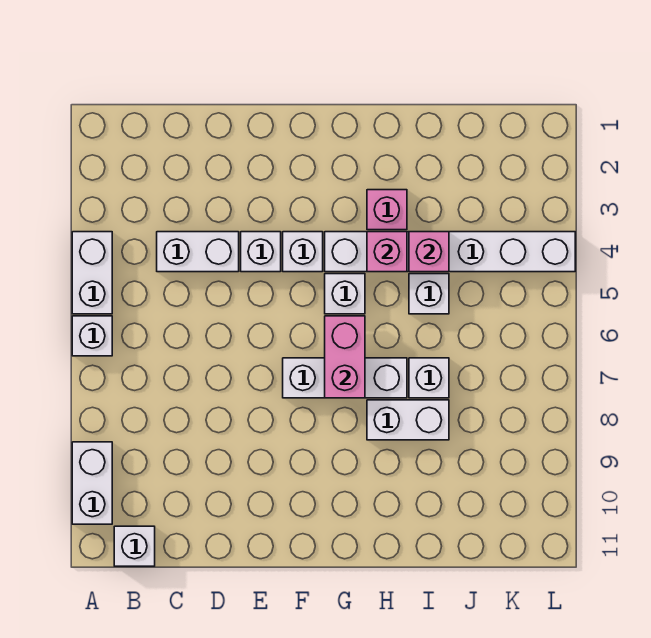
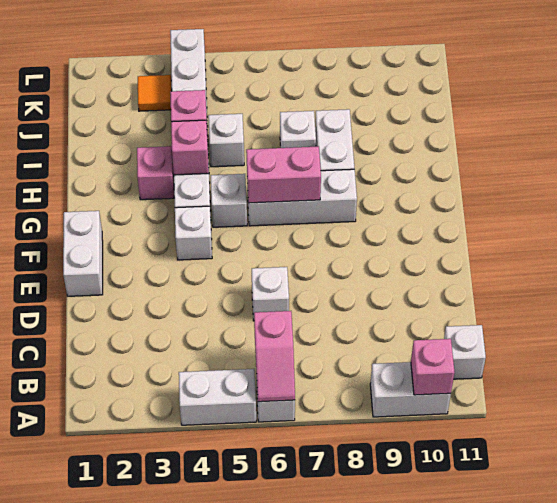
none -> pink 1x2 slope [254,311,295,402]
none -> pink 1x1 brick [411,339,454,395]
white 1x2 brick [157,232,239,272] -> white 1x2 brick moved to [63,211,103,296]
white 1x1 brick [241,232,281,272] -> white 1x1 brick moved to [252,267,289,321]
white 1x3 brick [283,358,407,398] -> white 1x3 brick turned to [247,169,357,226]
none -> orange 1x1 tile [138,75,172,111]

